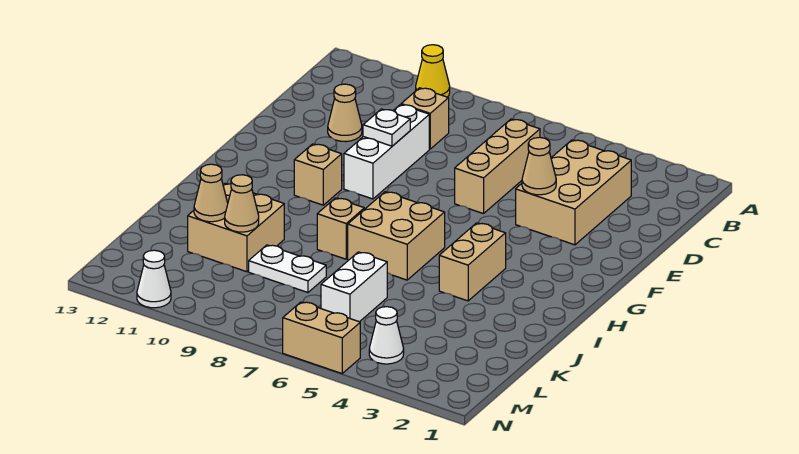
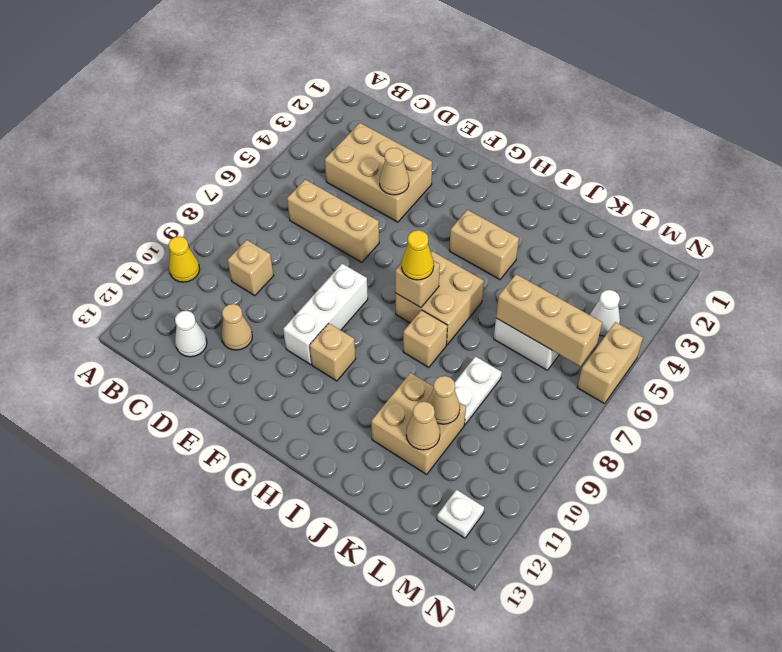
white 1x3 brick [344,104,429,199] -> white 1x3 brick turned to [283,264,368,365]
white 1x1 plate [363,109,410,146] -> white 1x1 plate moved to [437,490,484,538]
none -> tan 1x1 brick [395,261,440,308]
none -> yellow 1x1 cone [402,230,434,280]
none -> tan 1x3 brick [496,274,602,367]
white 1x1 cone [137,250,171,308] -> white 1x1 cone moved to [175,311,207,357]

